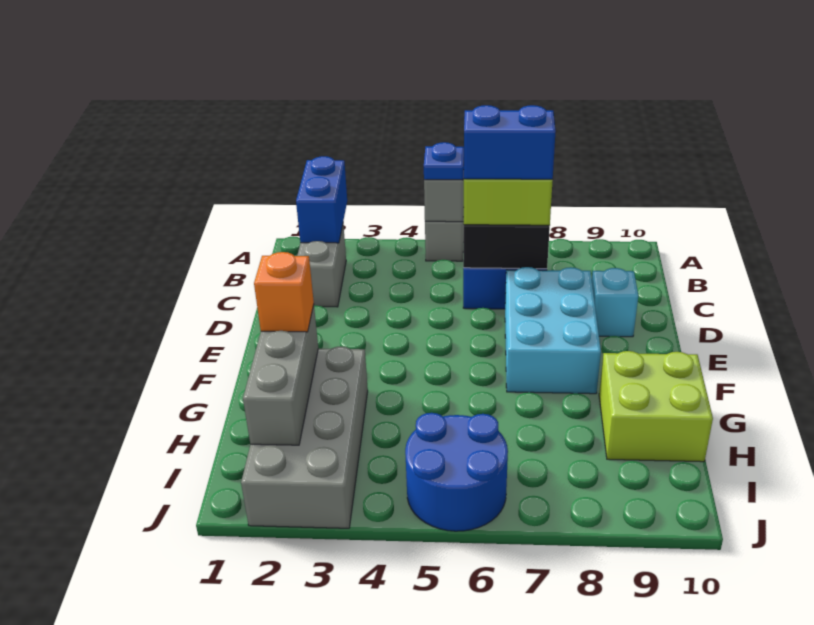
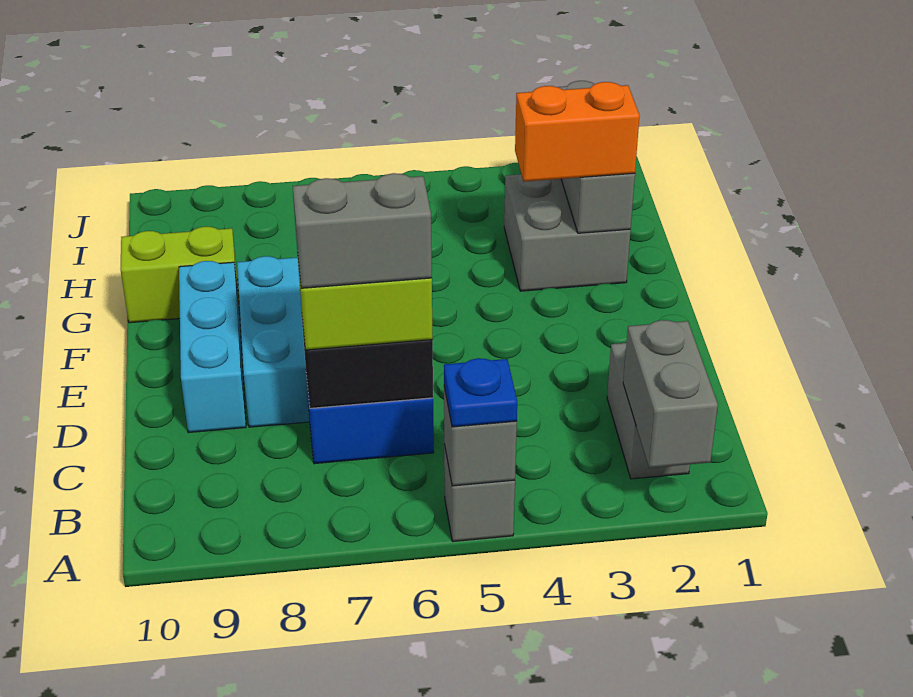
blue 1x2 brick [296,156,347,243] -> grey 1x2 brick [623,320,718,468]
blue 1x2 brick [464,105,556,179] -> grey 1x2 brick [293,173,432,288]
cyan 1x1 brick [592,268,638,337] -> cyan 1x3 brick [179,261,246,433]
grey 2x4 brick [241,346,368,528] -> grey 2x2 brick [504,174,631,291]
orange 1x1 brick [254,252,314,332] -> orange 1x2 brick [515,82,640,182]
lime 2x2 brick [599,351,713,462] -> lime 1x2 brick [120,227,239,323]
blue 2x2 round brick [405,413,508,531] -> none

